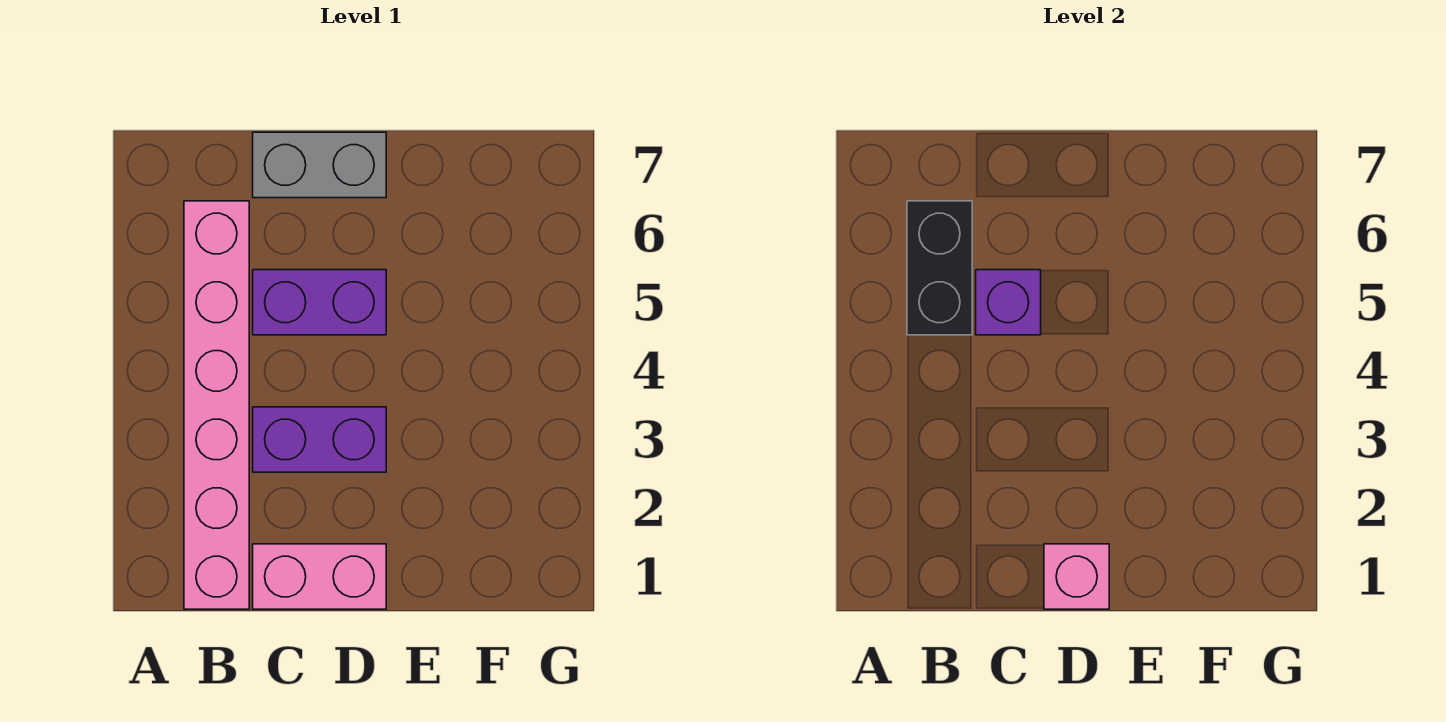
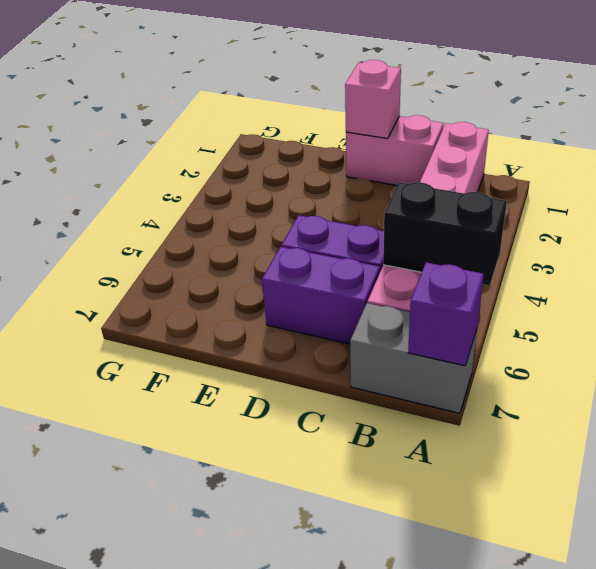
black 1x2 brick [907,201,972,335] -> black 1x2 brick turned to [383,182,507,286]
purple 1x2 brick [253,407,386,472] -> purple 1x2 brick moved to [262,247,380,344]
purple 1x1 brick [976,270,1041,335] -> purple 1x1 brick moved to [408,262,484,366]
grey 1x2 brick [253,132,386,198] -> grey 1x2 brick moved to [350,303,477,413]

